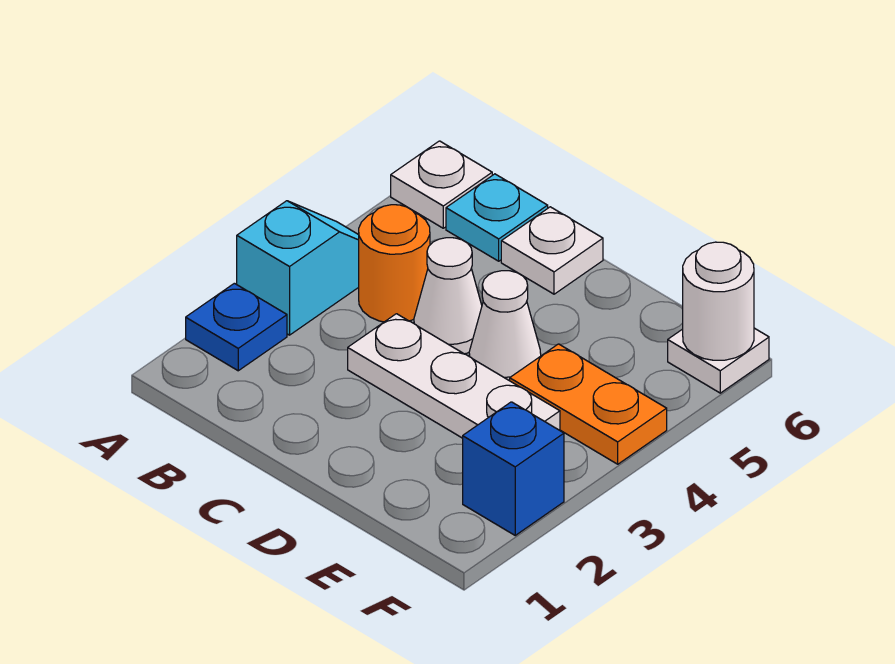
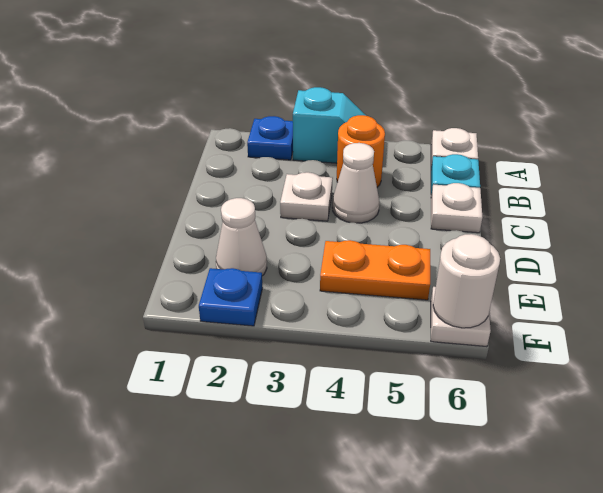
white 1x3 plate [348,314,560,438] -> white 1x1 plate [280,172,333,221]
white 1x1 cone [469,271,541,381] -> white 1x1 cone moved to [216,198,267,276]
orange 1x2 plate [510,344,667,464] -> orange 1x2 plate turned to [320,240,430,300]
blue 1x1 brick [463,402,564,535] -> blue 1x1 plate [199,268,263,326]

